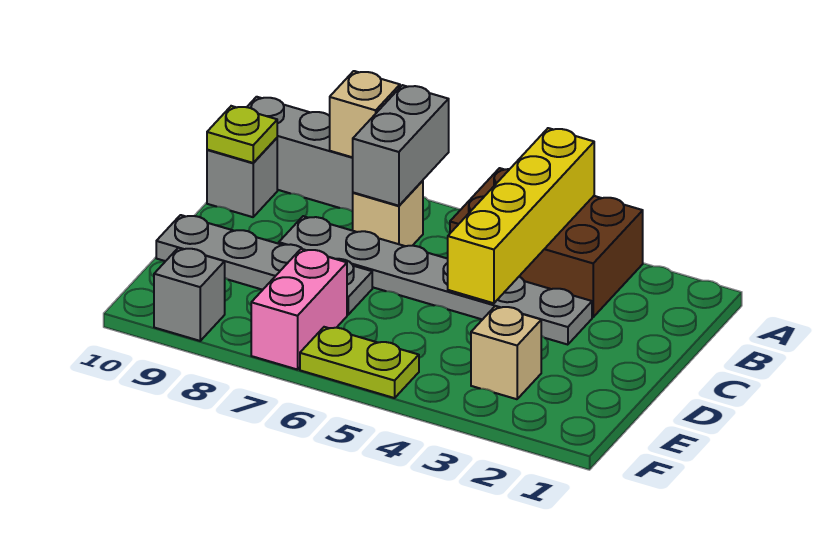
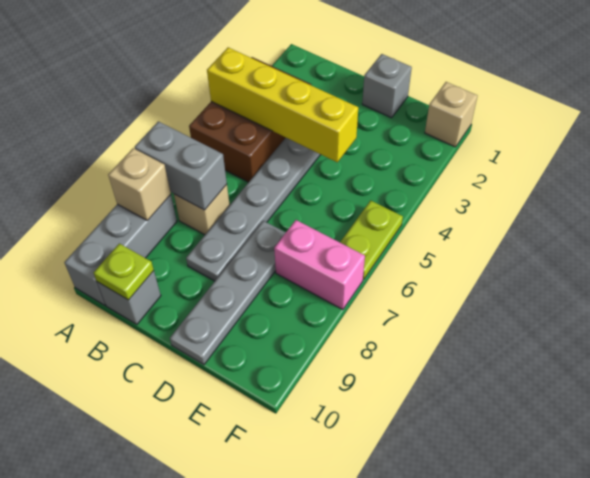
tan 1x1 brick [471,306,541,399] -> tan 1x1 brick moved to [425,82,477,147]
grey 1x1 brick [154,248,225,341] -> grey 1x1 brick moved to [362,54,412,118]

